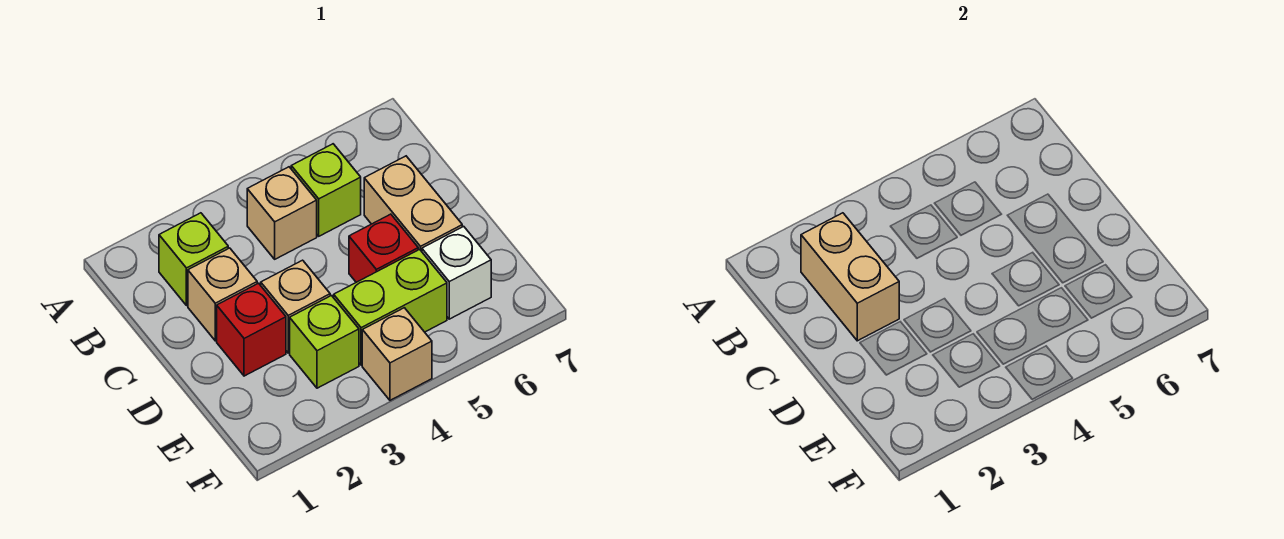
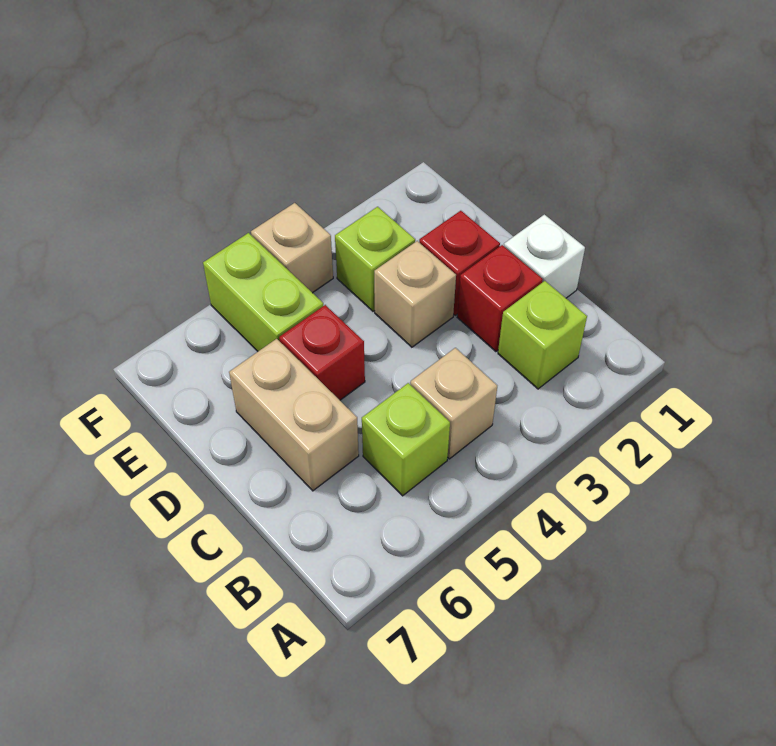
tan 1x2 brick [801,213,899,341] -> none
tan 1x1 brick [188,248,257,341] -> red 1x1 brick [457,245,543,352]
lime 1x2 brick [334,249,447,365] -> lime 1x2 brick turned to [203,233,323,351]
white 1x1 brick [422,226,491,319] -> white 1x1 brick moved to [504,215,585,298]

